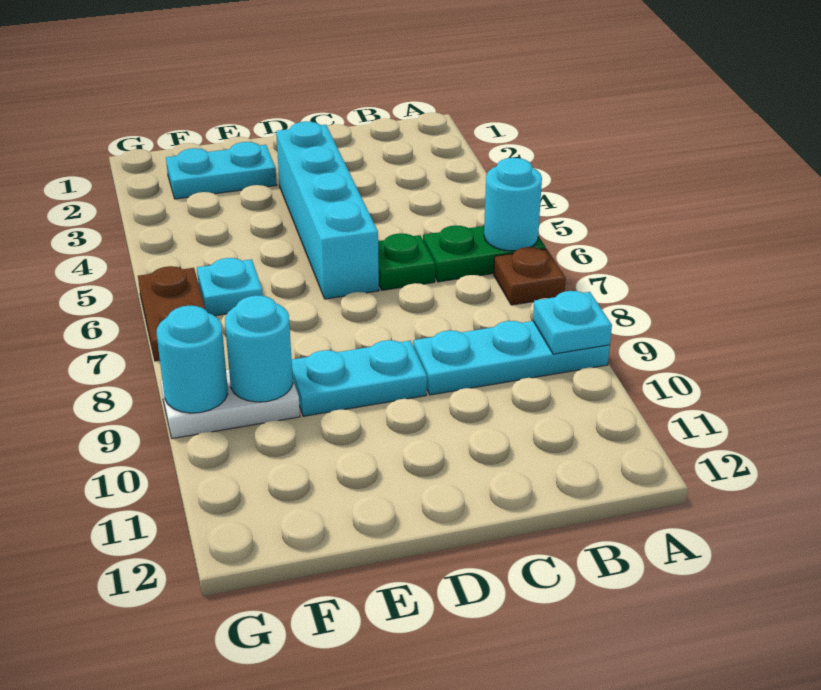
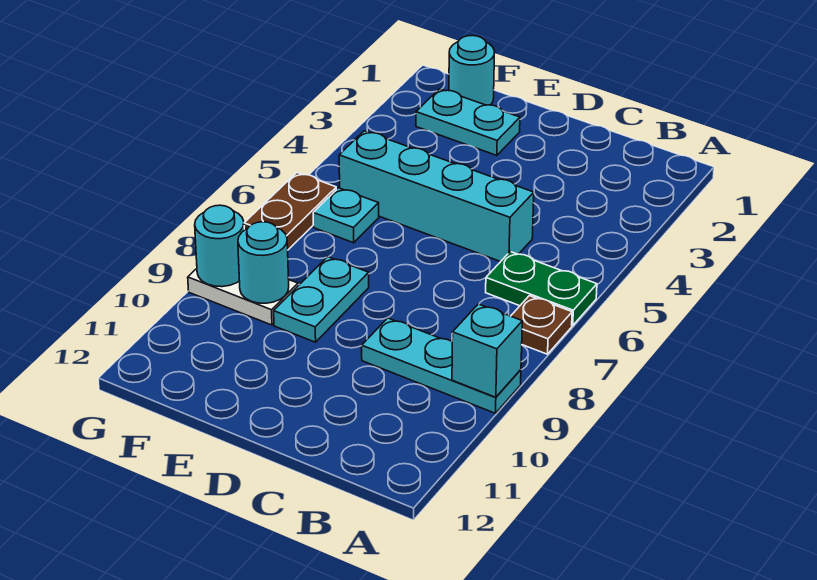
cyan 1x1 round brick [484,158,542,251] -> cyan 1x1 round brick moved to [449,36,495,105]
cyan 1x1 plate [533,291,612,354] -> cyan 1x1 brick [452,304,522,397]
green 1x1 plate [378,233,435,290] -> none
cyan 1x4 brick [276,121,379,299] -> cyan 1x4 brick turned to [339,131,534,262]
cyan 1x2 plate [292,340,427,416] -> cyan 1x2 plate turned to [274,257,369,342]

